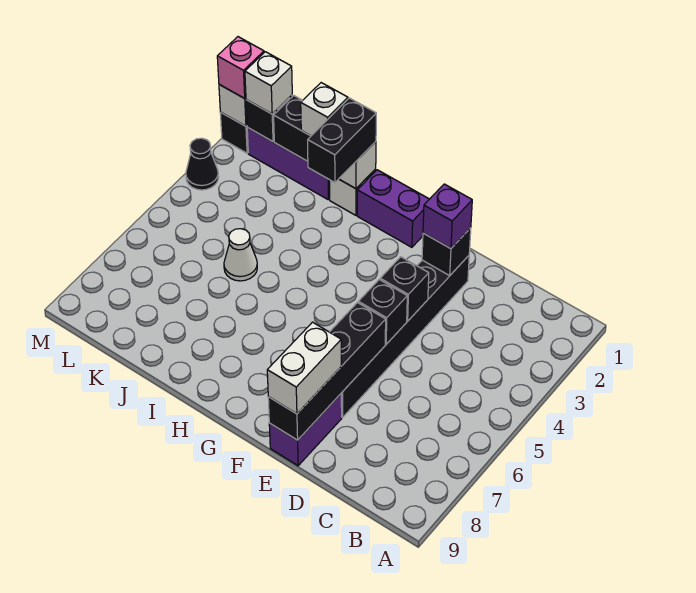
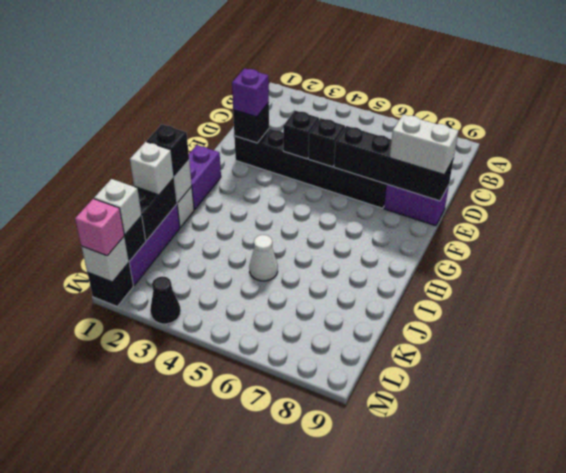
black 1x2 brick [308,98,376,183] -> black 1x1 brick [147,124,189,176]

